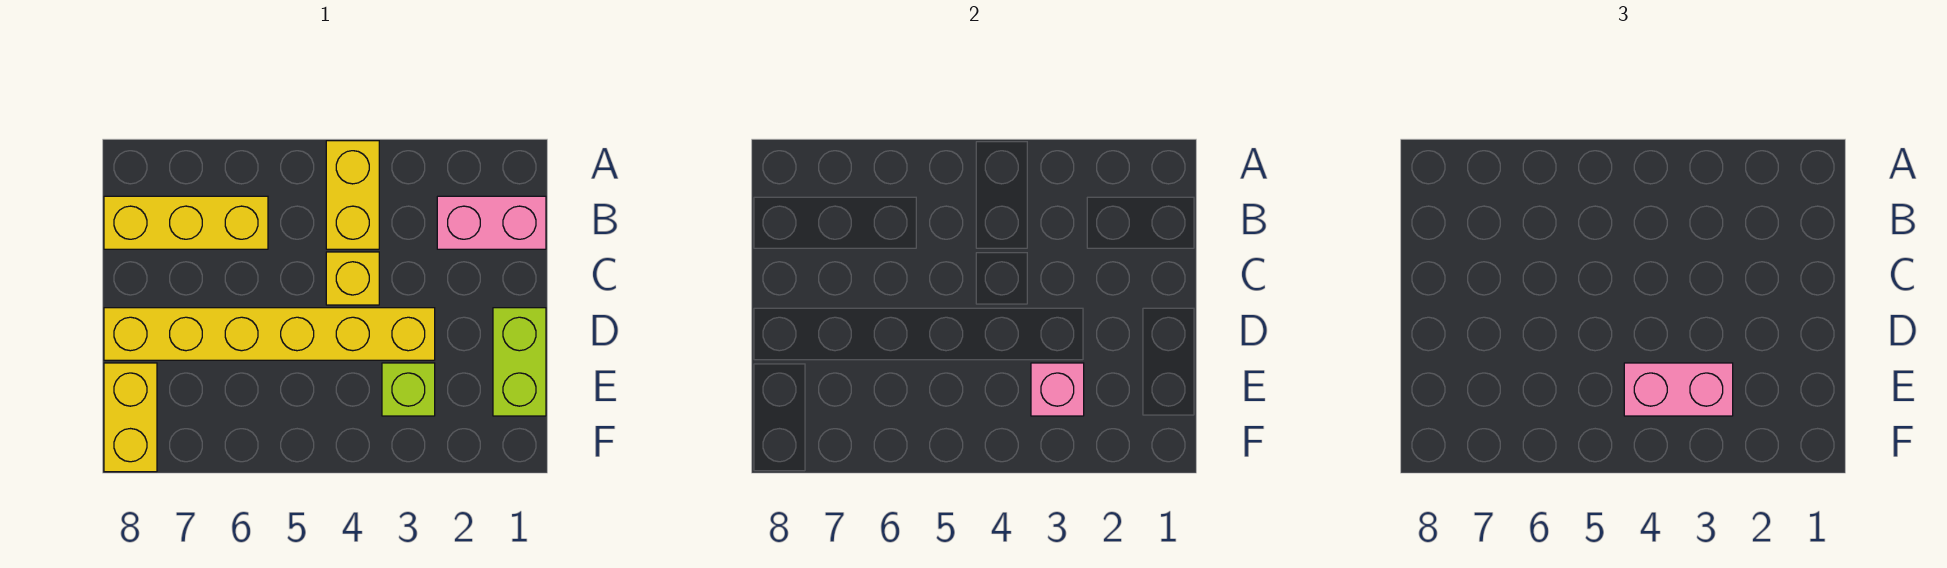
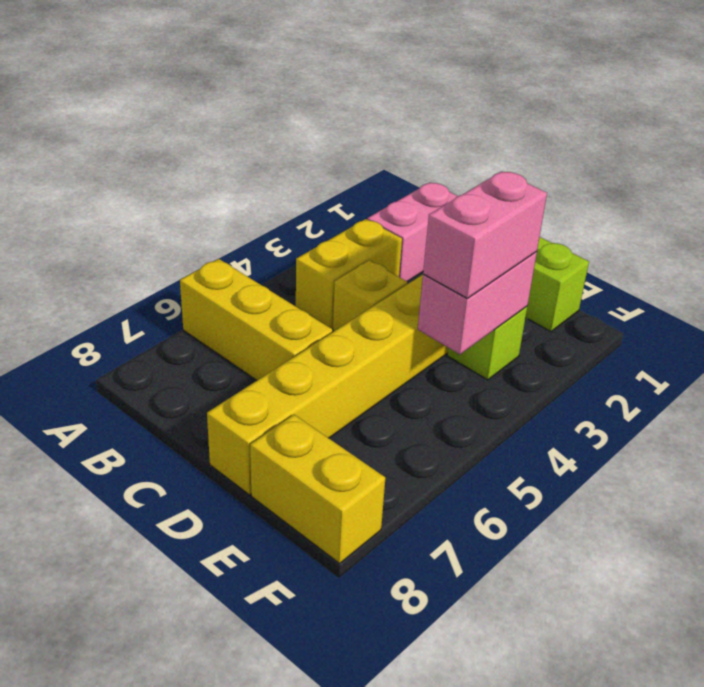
yellow 1x2 brick [326,141,379,249] -> yellow 1x2 brick turned to [296,219,402,329]
yellow 1x3 brick [104,196,268,249] -> yellow 1x3 brick turned to [180,259,333,380]
pink 1x1 brick [1031,363,1084,416] -> pink 1x2 brick [418,252,537,354]

